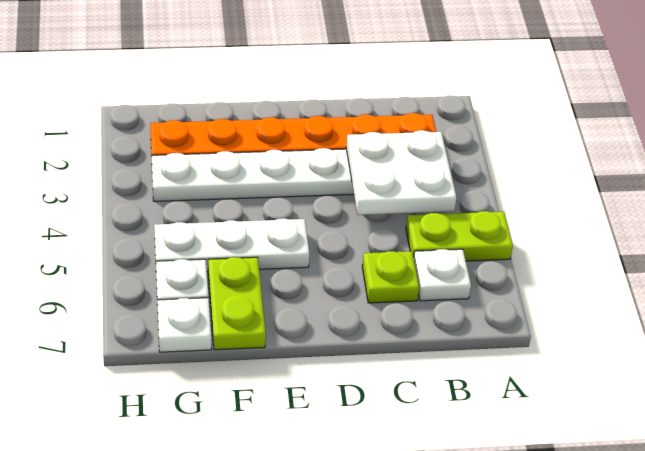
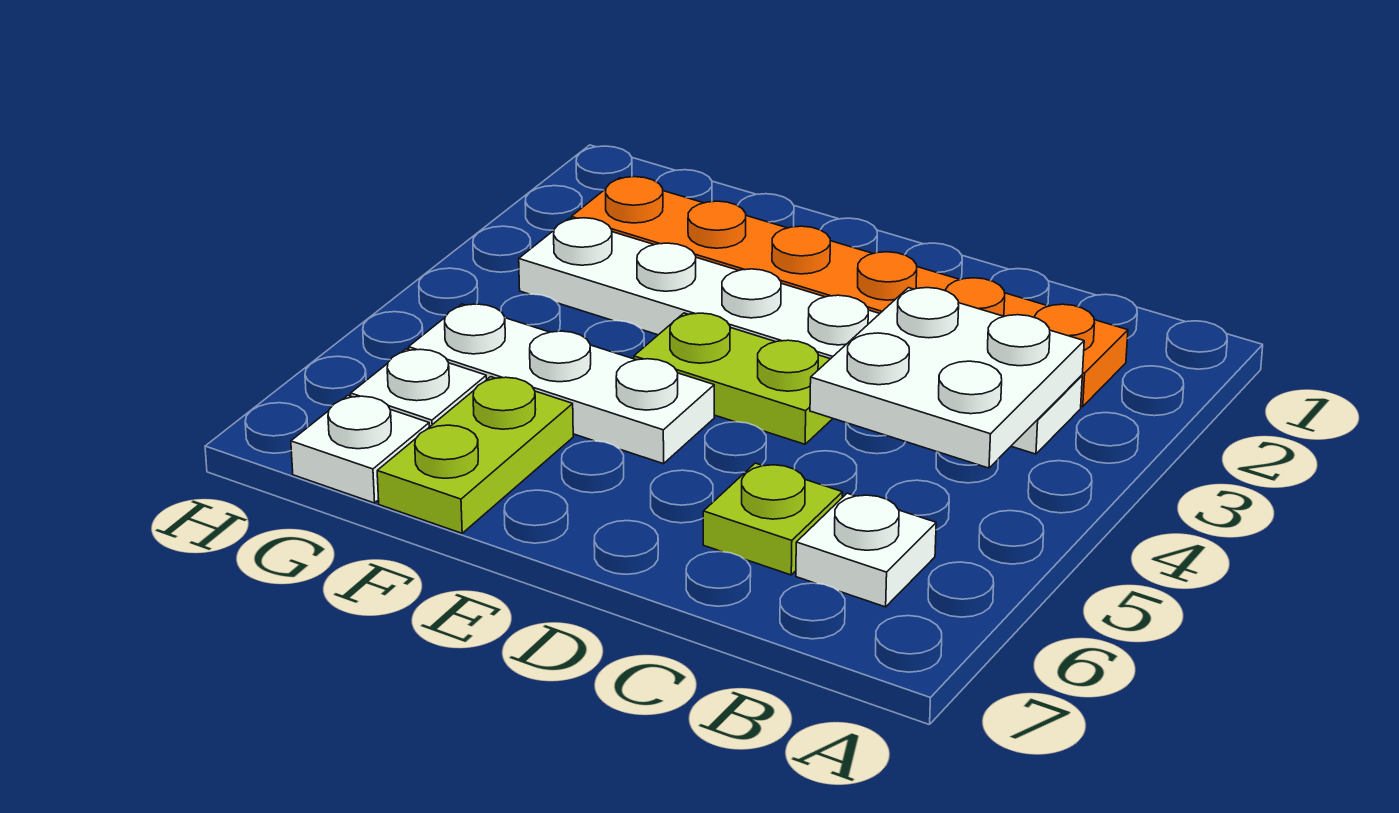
lime 1x2 plate [406,211,513,261] -> lime 1x2 plate moved to [634,313,833,444]

